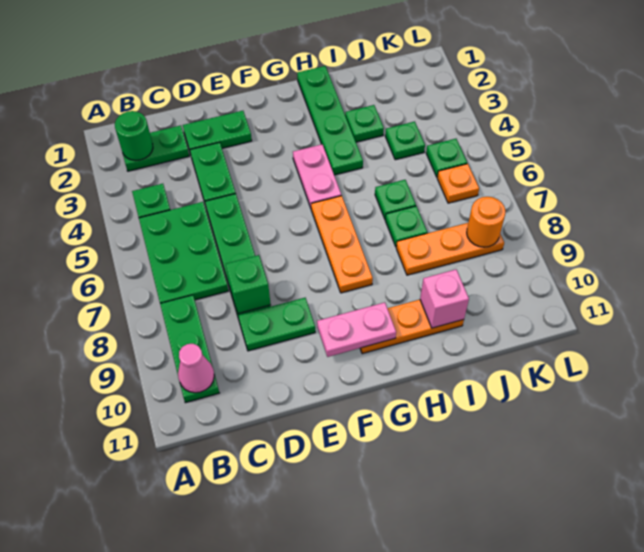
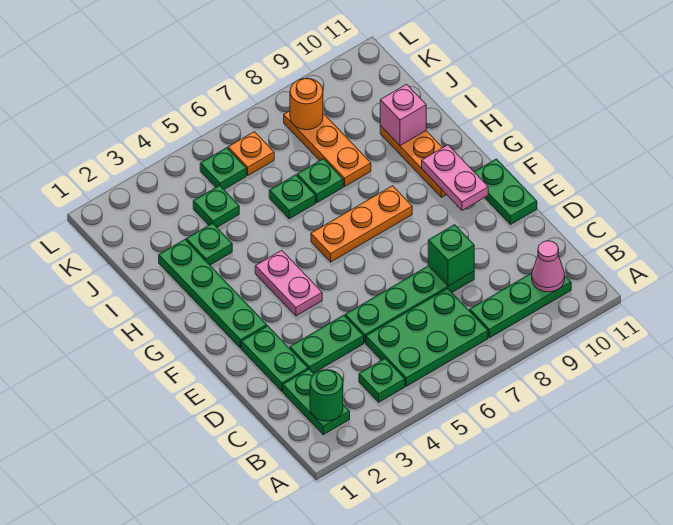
green 1x2 plate [238,298,315,351] -> green 1x2 plate moved to [474,159,537,225]
pink 1x2 plate [293,144,341,208] -> pink 1x2 plate turned to [255,250,322,316]
green 1x4 plate [297,66,363,175] -> green 1x4 plate turned to [159,240,267,348]

